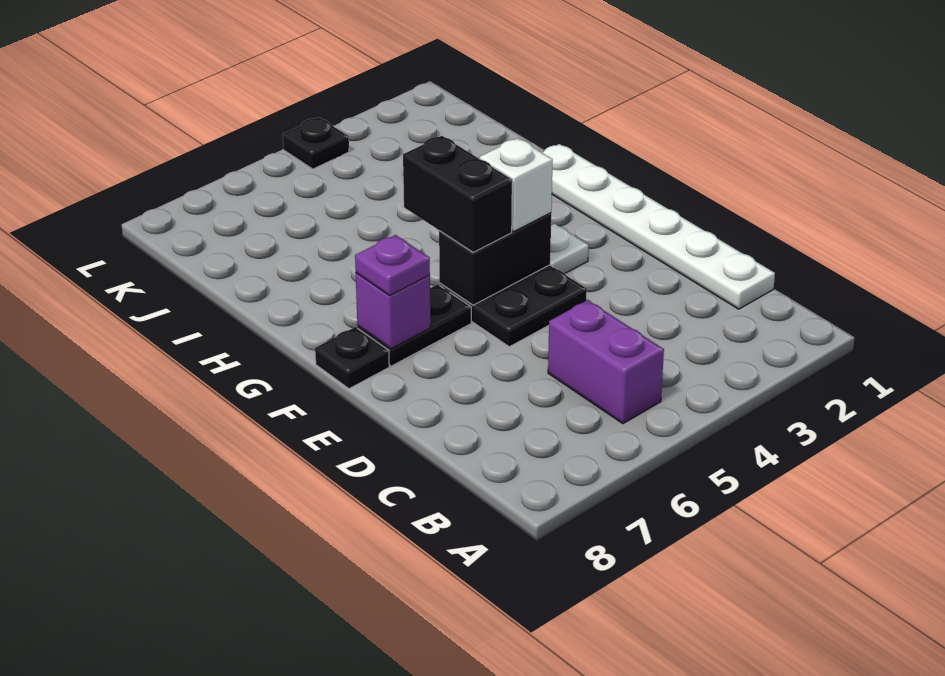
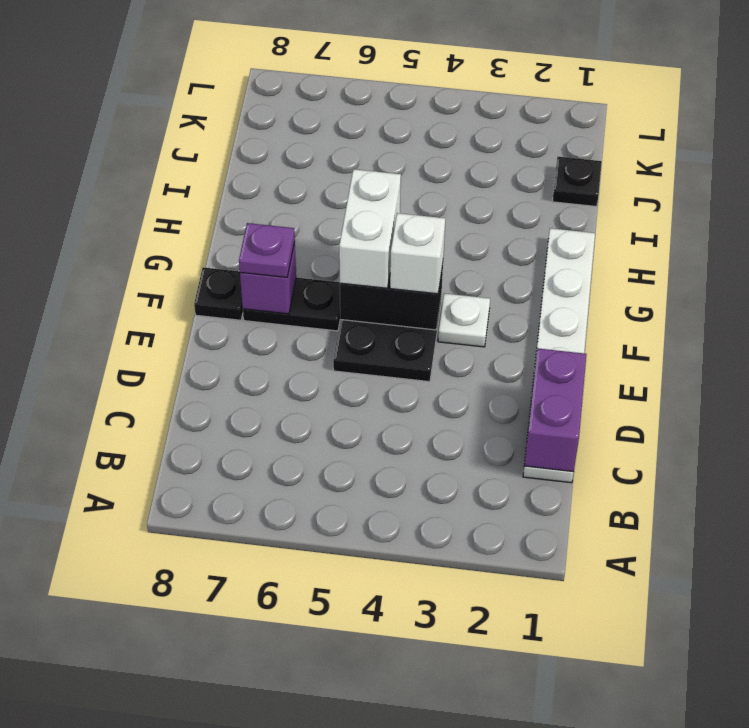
purple 1x2 brick [548,300,664,424] -> purple 1x2 brick moved to [524,348,587,472]
black 1x2 brick [403,136,512,252] -> white 1x2 brick [339,169,401,288]
black 1x1 plate [283,117,349,169] -> black 1x1 plate moved to [552,157,602,206]

